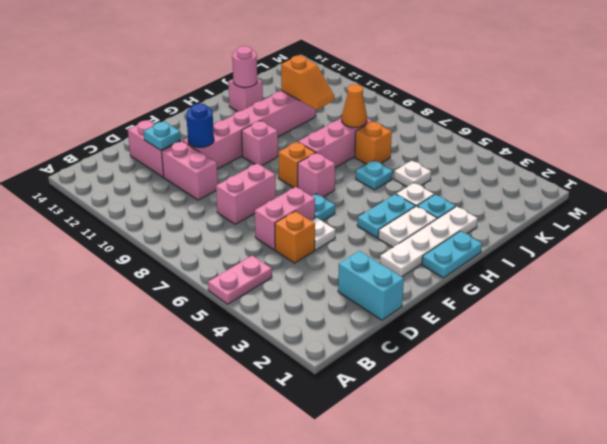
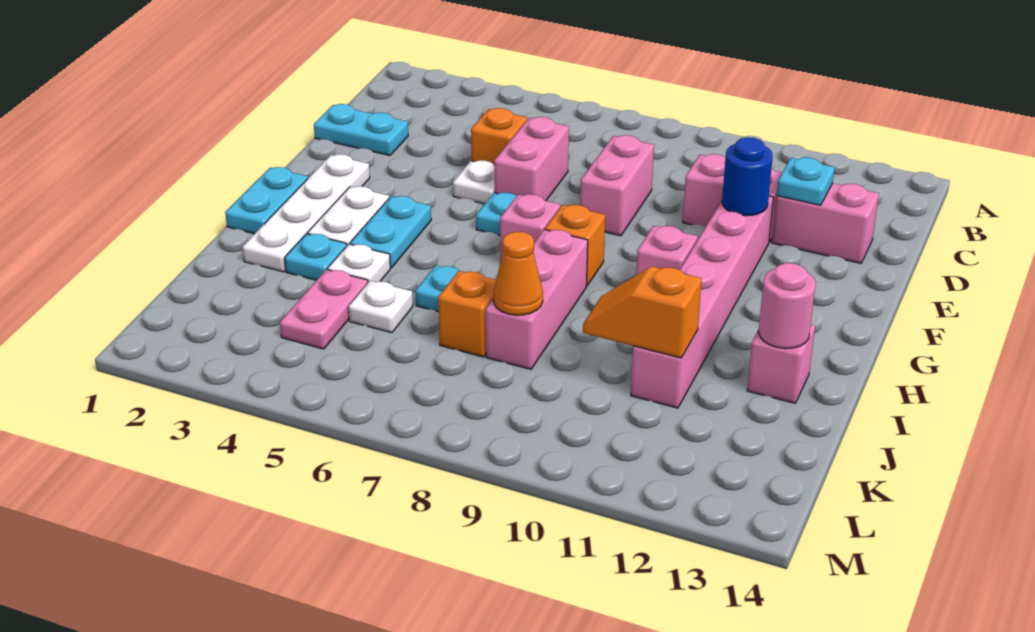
pink 1x2 plate [208,255,272,304] -> pink 1x2 plate moved to [280,269,368,349]
cyan 1x2 brick [338,251,404,320] -> cyan 1x2 plate [314,104,408,155]

